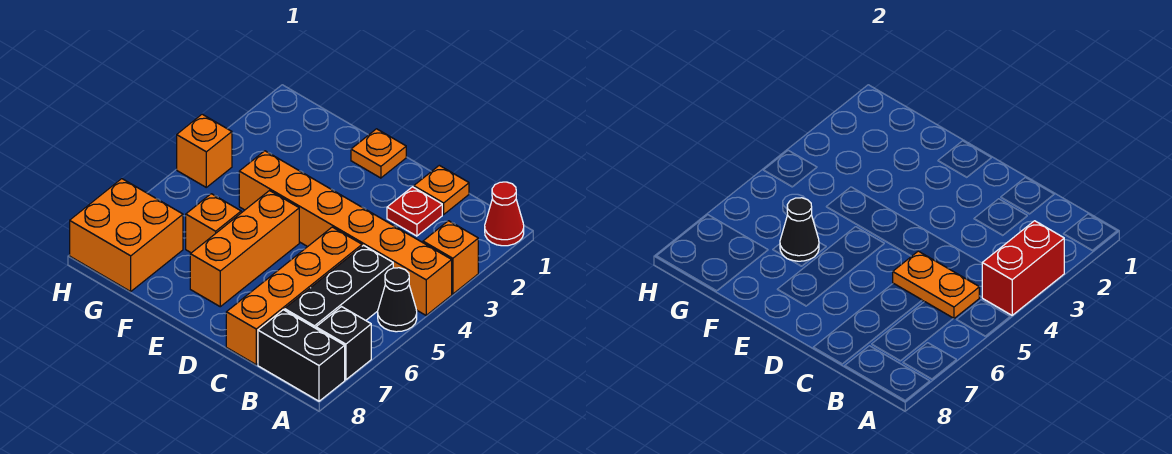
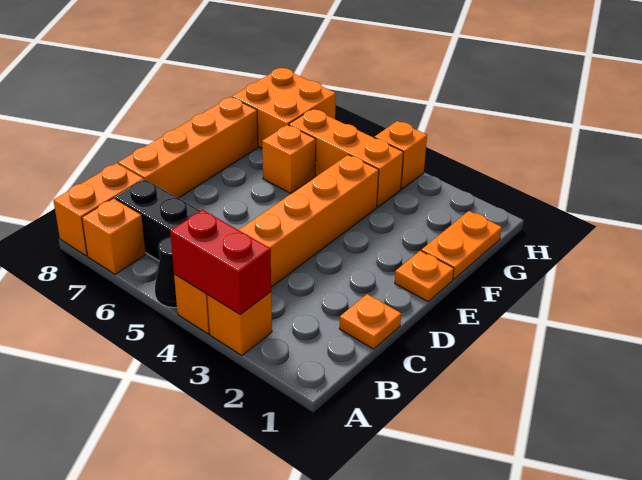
red 1x1 cone [485,182,524,246] -> none
black 1x1 brick [316,307,371,380] -> orange 1x1 brick [82,198,146,274]
black 1x2 brick [258,310,345,401] -> orange 1x2 brick [53,163,144,256]
orange 1x2 plate [893,251,979,319] -> orange 1x2 plate moved to [421,211,502,280]
red 1x1 plate [387,187,442,236] -> none
orange 1x4 brick [226,227,362,365] -> orange 1x4 brick turned to [118,97,258,198]
orange 1x3 brick [190,191,299,307] -> orange 1x3 brick moved to [289,109,403,207]
black 1x1 cone [780,198,819,261] -> none

